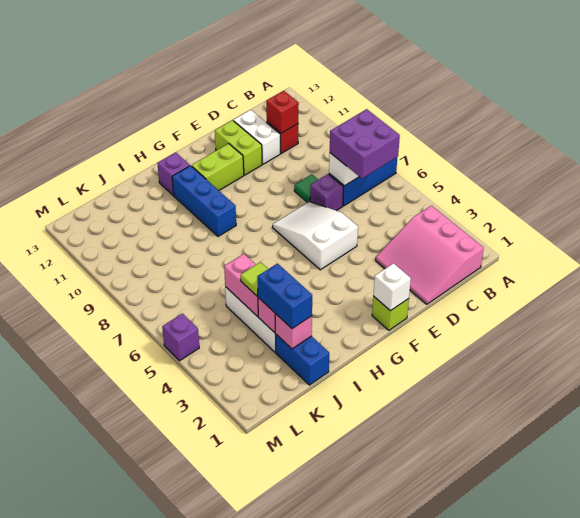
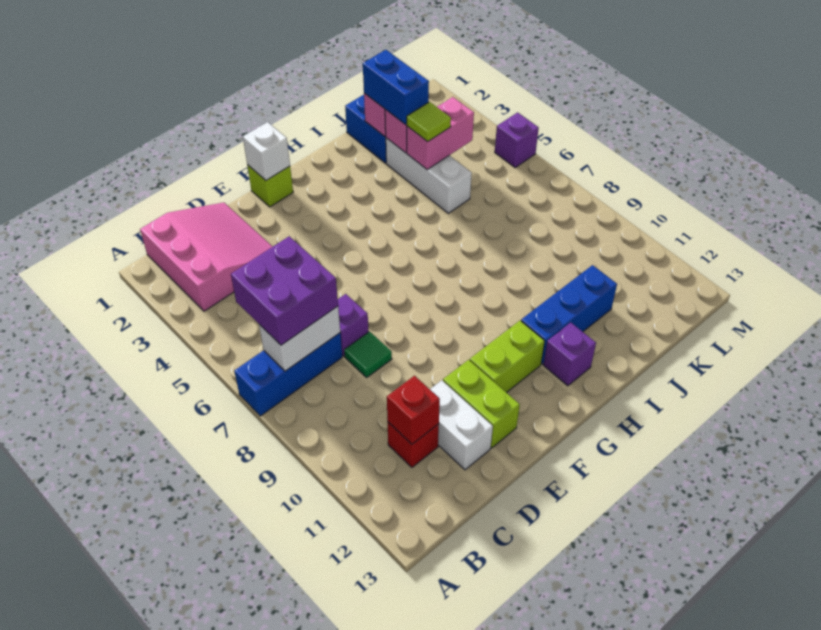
white 2x3 slope [273,202,358,270] -> none
blue 1x3 brick [172,166,236,236] -> blue 1x3 brick turned to [521,265,617,364]
pink 1x2 brick [224,254,258,317] -> pink 1x2 brick turned to [407,97,474,169]

